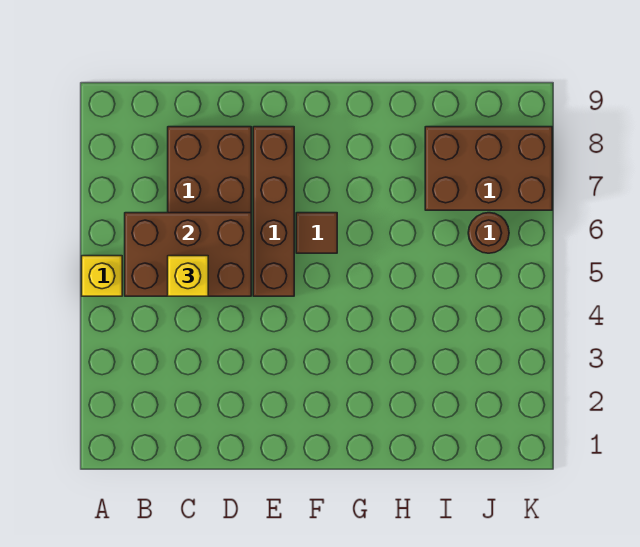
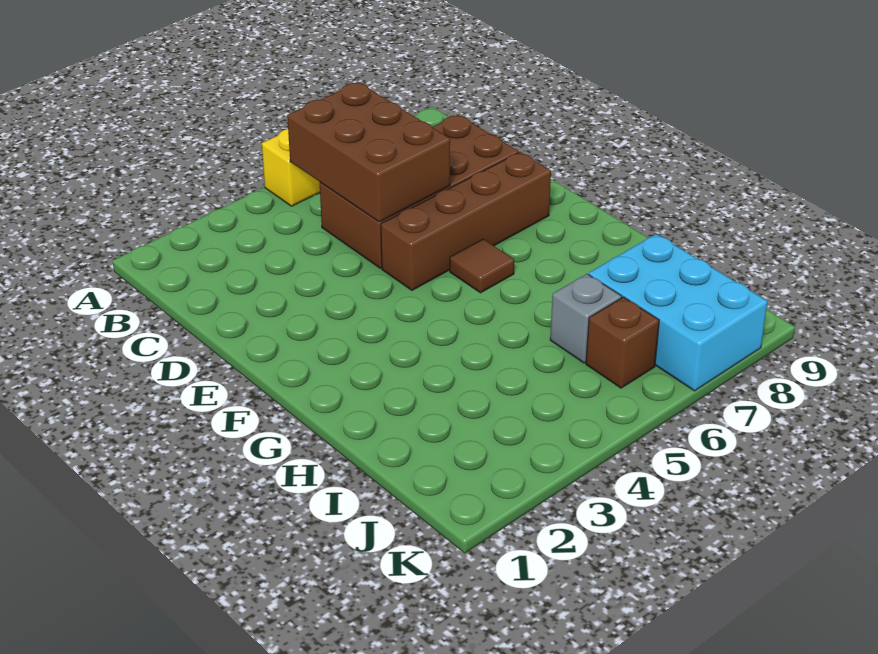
yellow 1x1 brick [168,256,208,296] -> none
none -> grey 1x1 brick [550,274,622,363]
brown 2x3 brick [425,127,552,210] -> cyan 2x3 brick [588,234,767,391]
brown 1x1 round brick [468,213,509,253] -> brown 1x1 brick [586,297,659,388]

